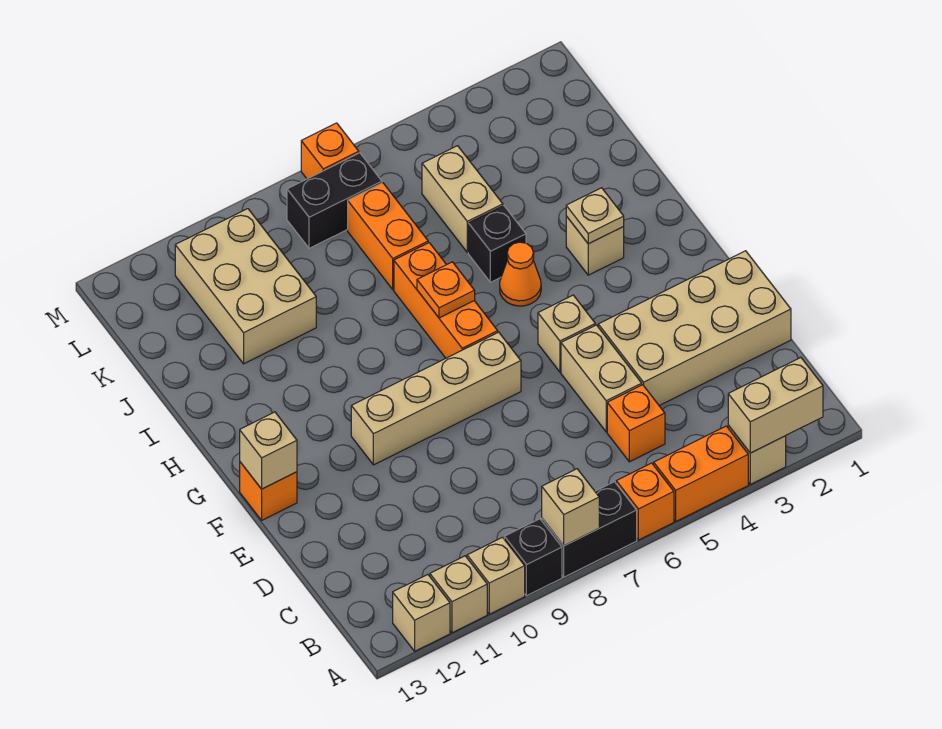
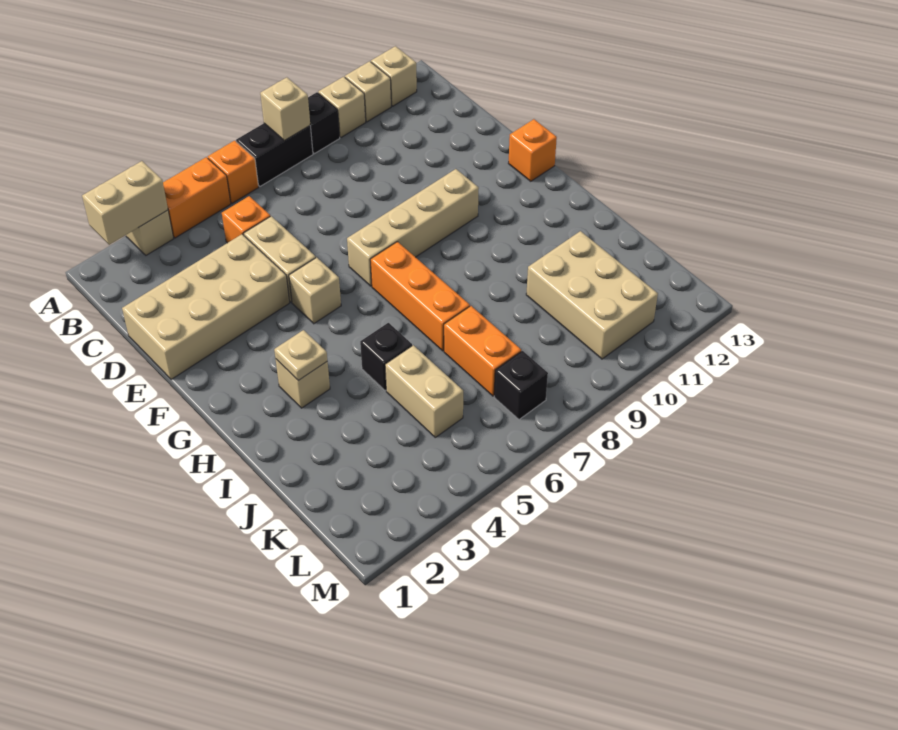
tan 1x1 brick [240,412,297,489] -> none
orange 1x1 cone [500,242,541,306] -> none
orange 1x1 plate [417,262,475,318] -> none
black 1x2 brick [287,153,382,248] -> black 1x1 brick [494,351,548,420]
orange 1x1 brick [301,123,359,179] -> none

